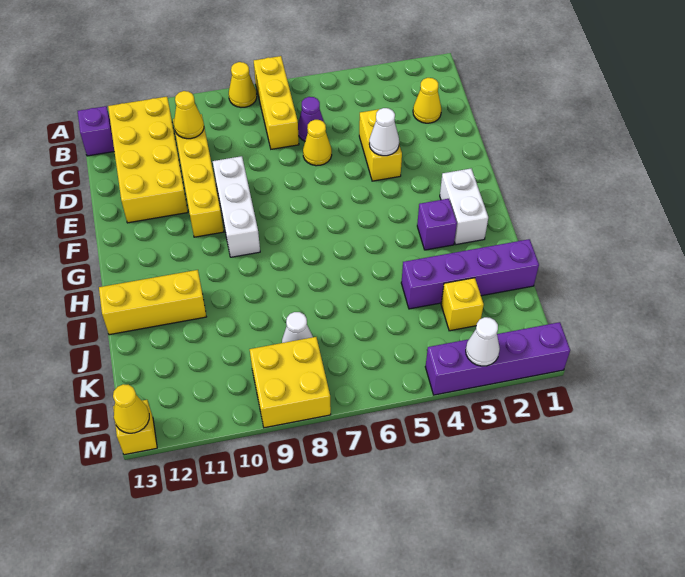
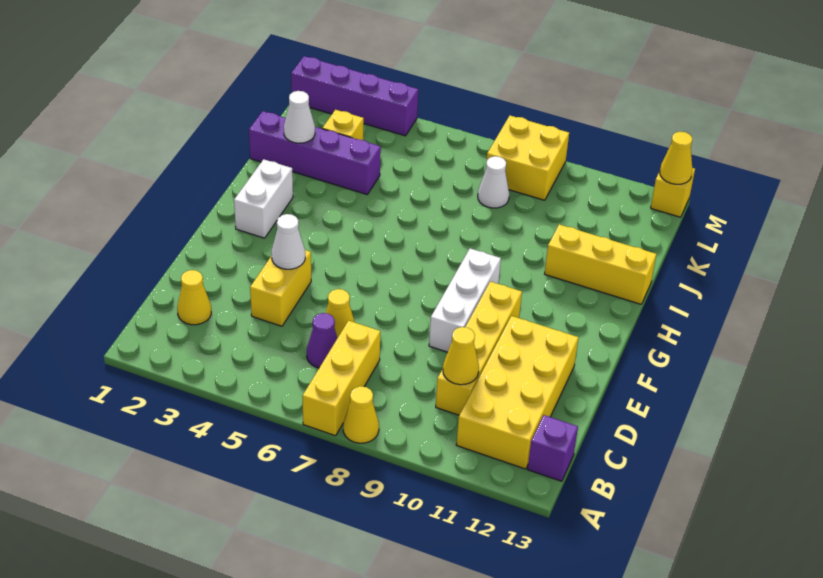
purple 1x1 brick [417,199,457,250] -> none
white 1x1 cone [466,317,500,366] -> white 1x1 cone moved to [284,91,315,143]

